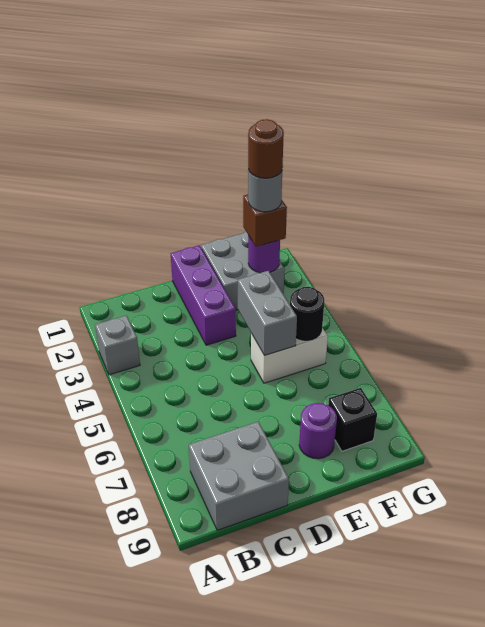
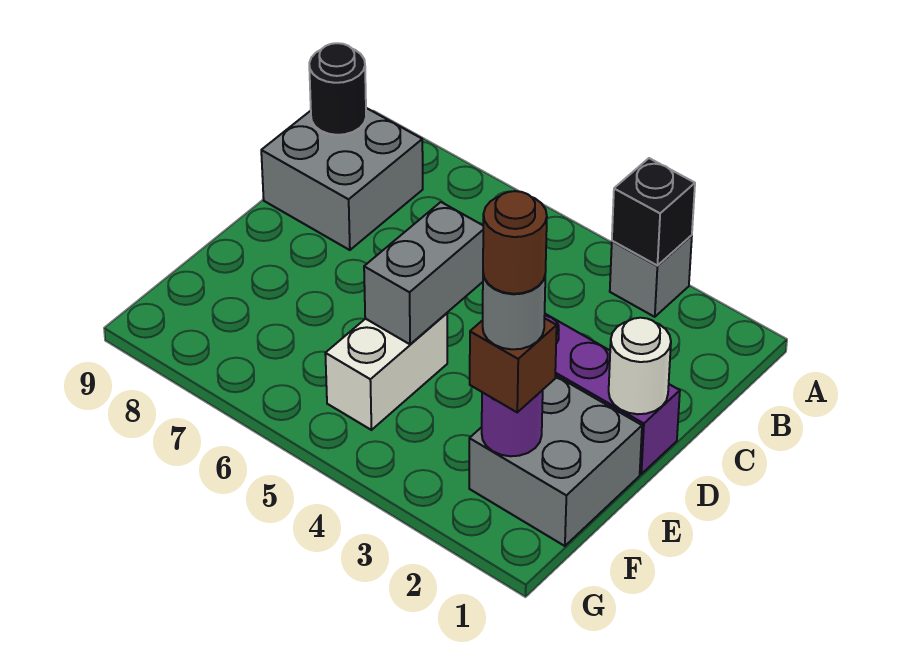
none -> white 1x1 round brick [609,318,671,414]
grey 1x2 brick [238,271,297,356] -> grey 1x2 brick turned to [364,202,483,344]
purple 1x1 round brick [299,403,337,459] -> none
black 1x1 round brick [290,287,324,341] -> black 1x1 round brick moved to [309,43,366,135]
black 1x1 brick [328,388,377,451] -> black 1x1 brick moved to [612,158,695,265]

